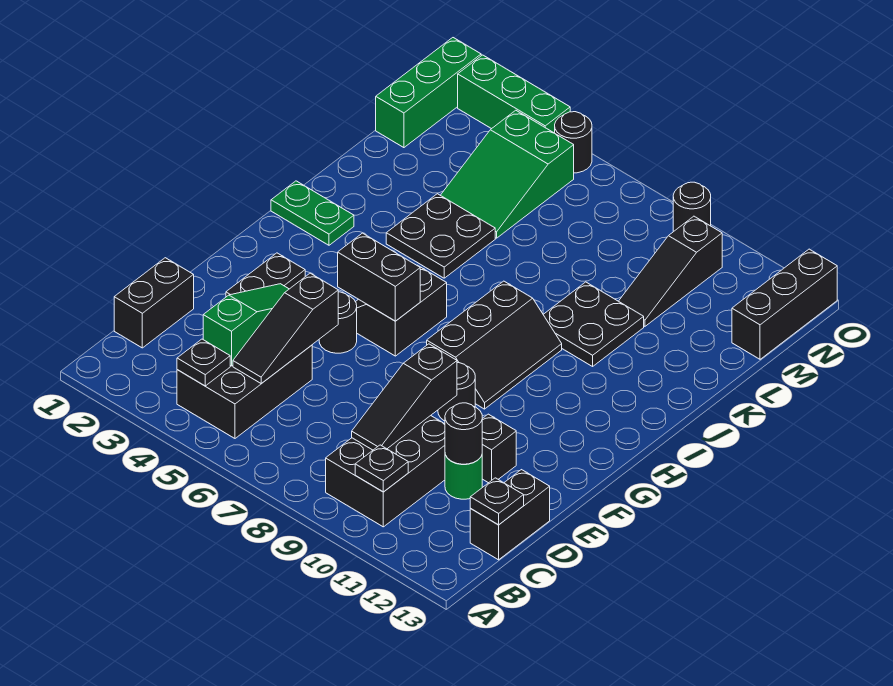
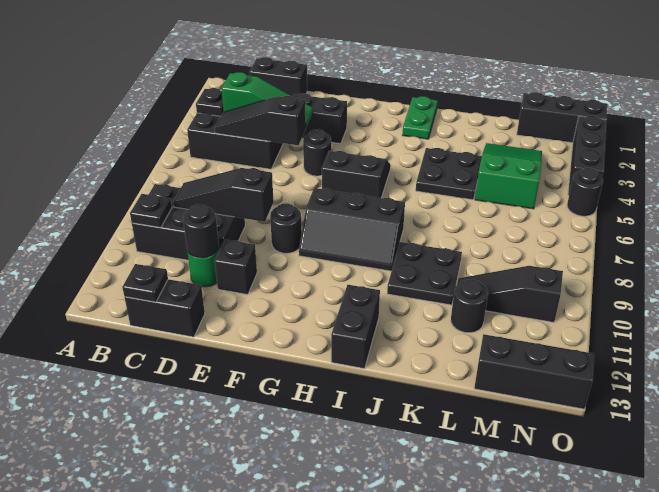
black 1x2 brick [338,233,420,321] -> black 1x2 brick moved to [331,285,380,369]
green 2x3 slope [440,110,574,238] -> green 2x3 slope turned to [475,143,542,209]
green 1x3 brick [376,38,481,148] -> black 1x3 brick [517,92,607,143]
green 1x3 brick [458,55,570,133] -> black 1x3 brick [568,116,606,195]
black 1x1 round brick [673,182,711,232] -> black 1x1 round brick moved to [451,280,488,333]

